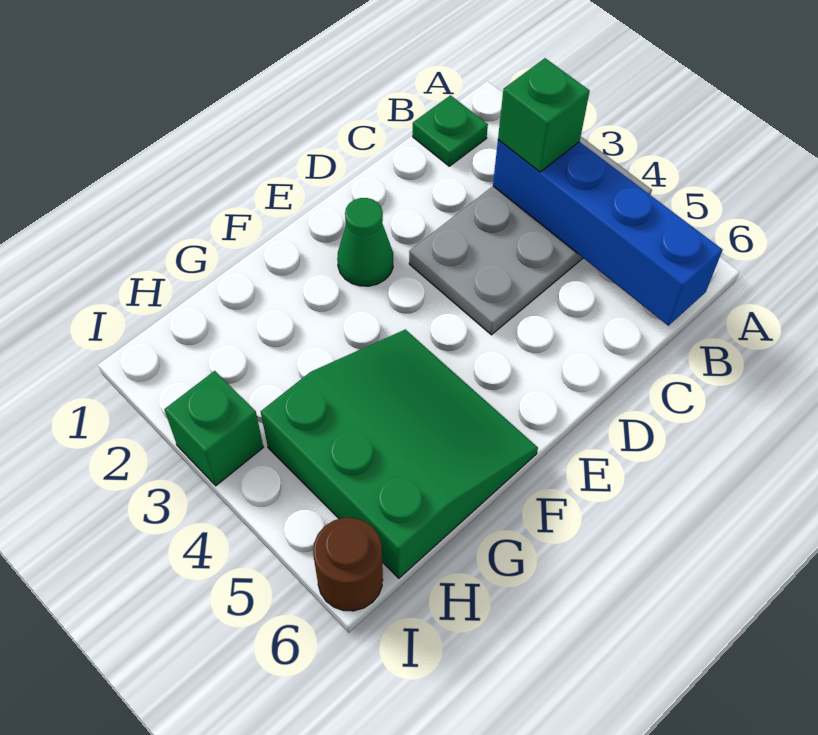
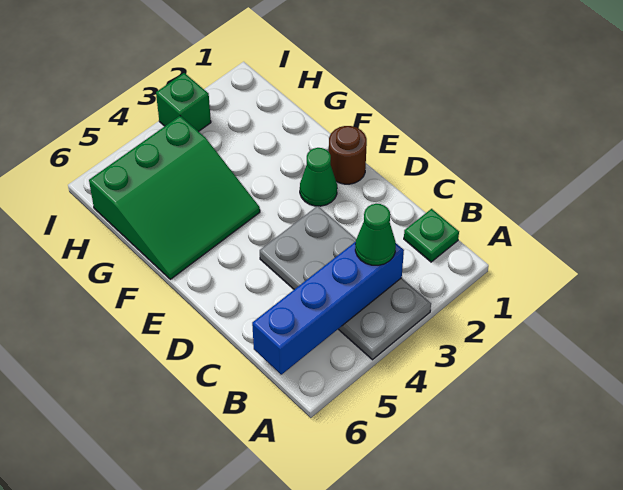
green 1x1 brick [498,58,590,172] -> green 1x1 cone [355,204,396,265]
brown 1x1 round brick [313,518,383,611] -> brown 1x1 round brick moved to [329,126,367,184]

